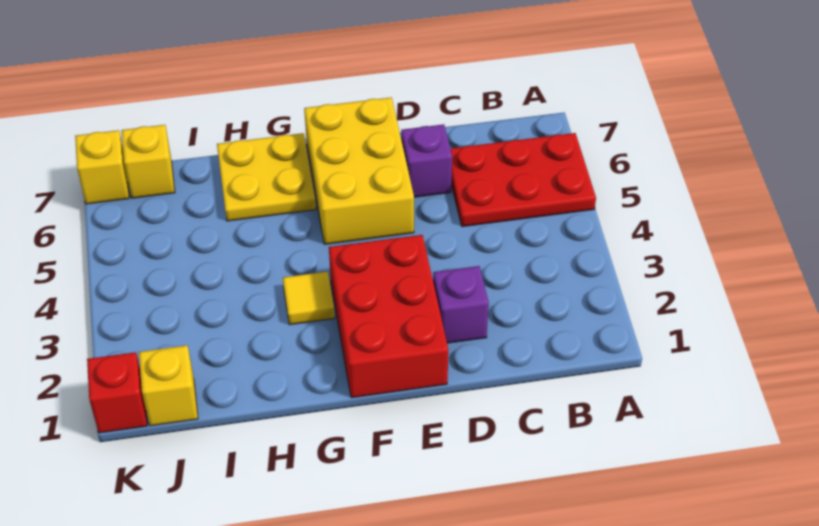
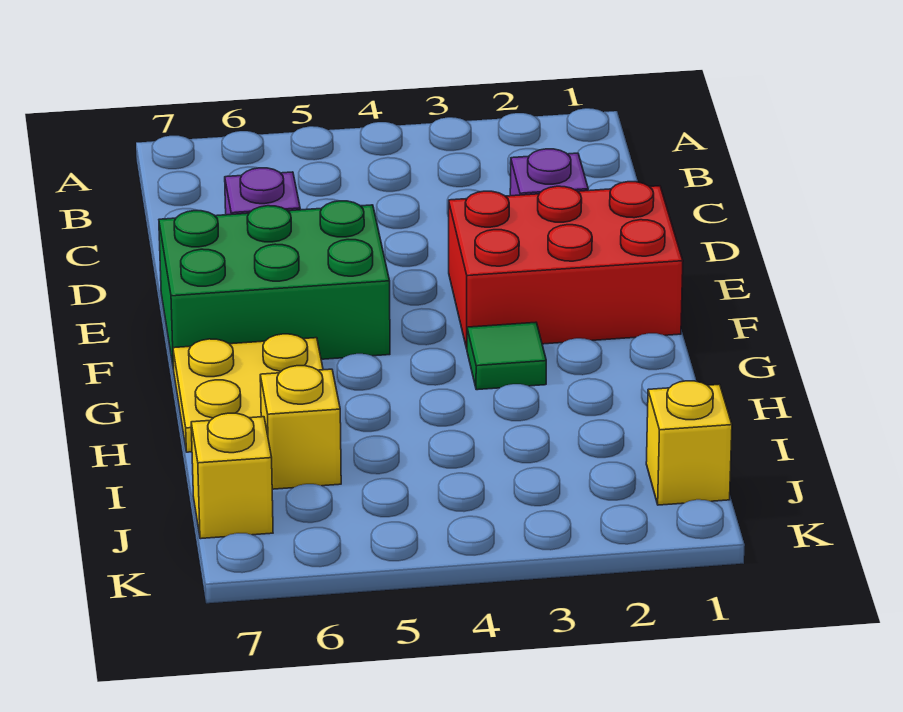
red 2x3 plate [450,133,596,227] -> none
yellow 2x3 brick [304,97,414,244] -> green 2x3 brick [159,201,390,369]
yellow 1x1 tile [283,271,335,325] -> green 1x1 tile [467,322,546,390]
red 1x1 brick [87,352,147,433] -> none
yellow 1x1 brick [75,130,129,204] -> yellow 1x1 brick moved to [260,366,341,489]

